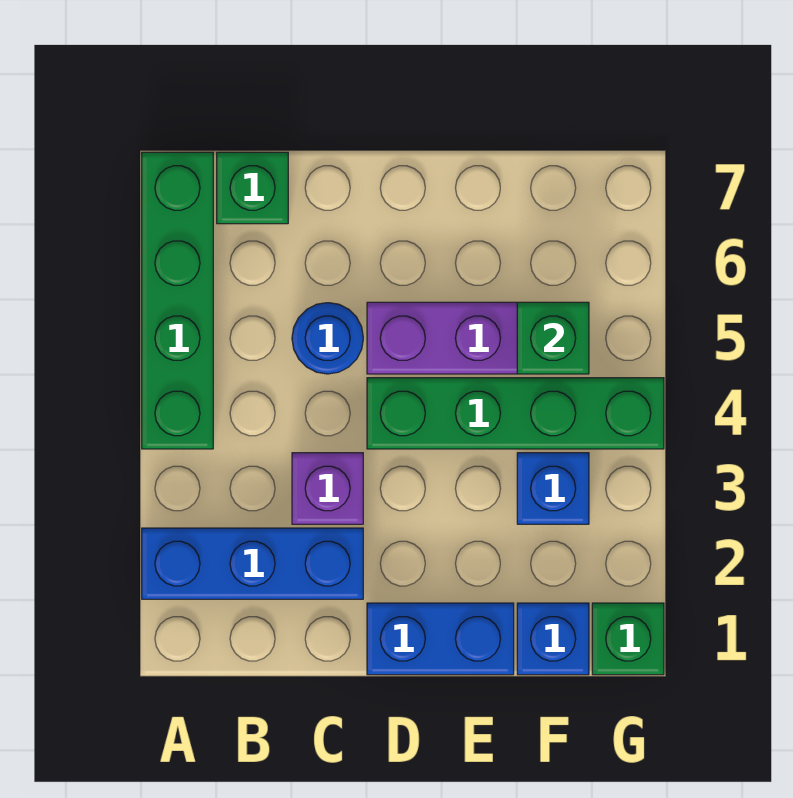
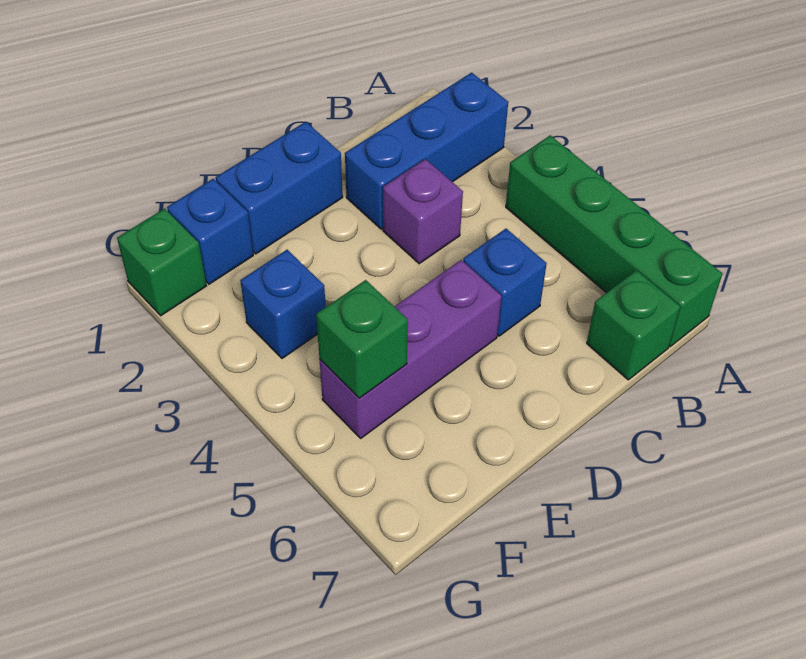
blue 1x1 round brick [292,303,363,374] -> blue 1x1 brick [463,229,547,336]
green 1x4 brick [367,378,664,449] -> none

